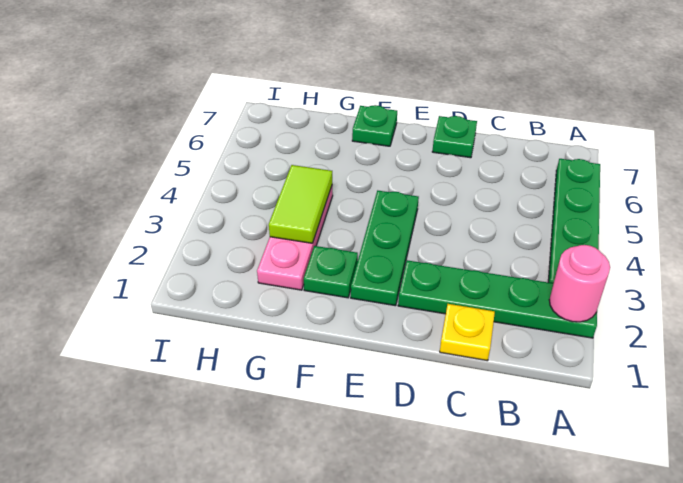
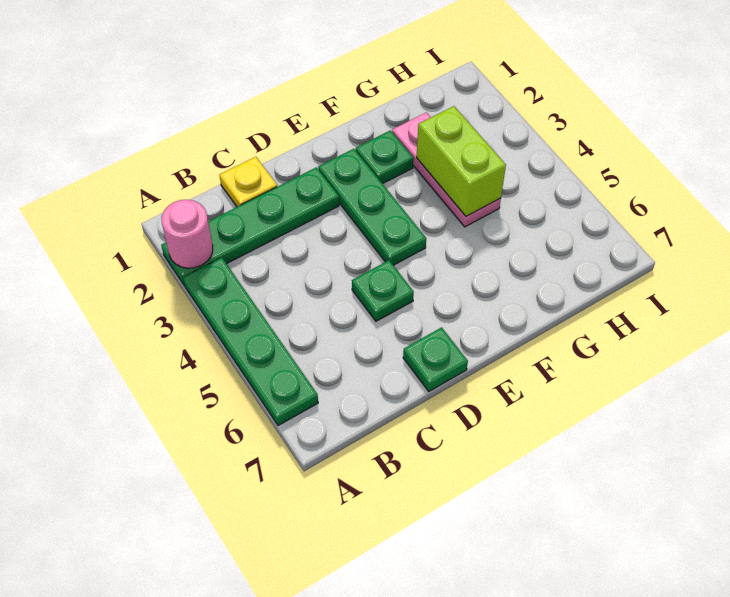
green 1x1 plate [352,105,397,146] -> green 1x1 plate moved to [352,260,414,321]
lime 1x2 tile [269,165,332,243] -> lime 1x2 brick [417,106,506,216]

